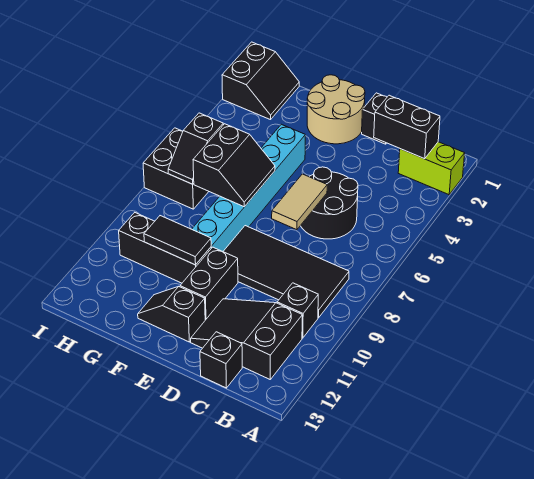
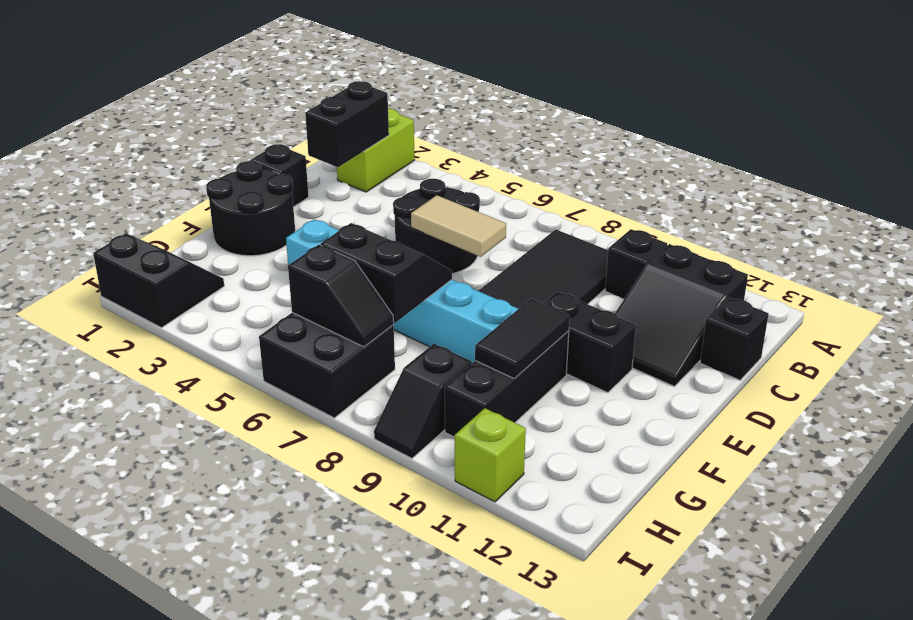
tan 2x2 round brick [307,75,365,144] -> black 2x2 round brick [206,161,295,256]
black 1x2 slope [138,287,205,342] -> black 1x2 slope moved to [374,344,472,458]
none -> lime 1x1 brick [455,408,526,502]

